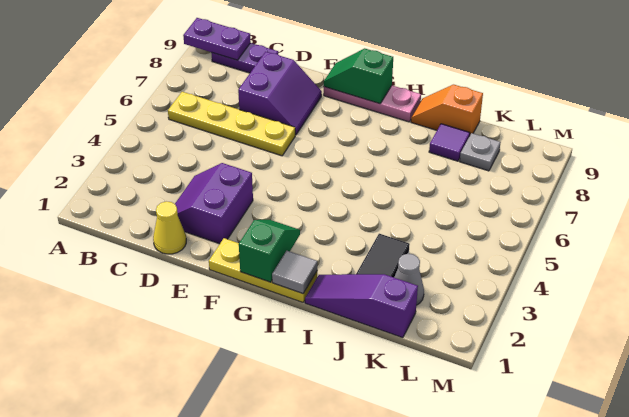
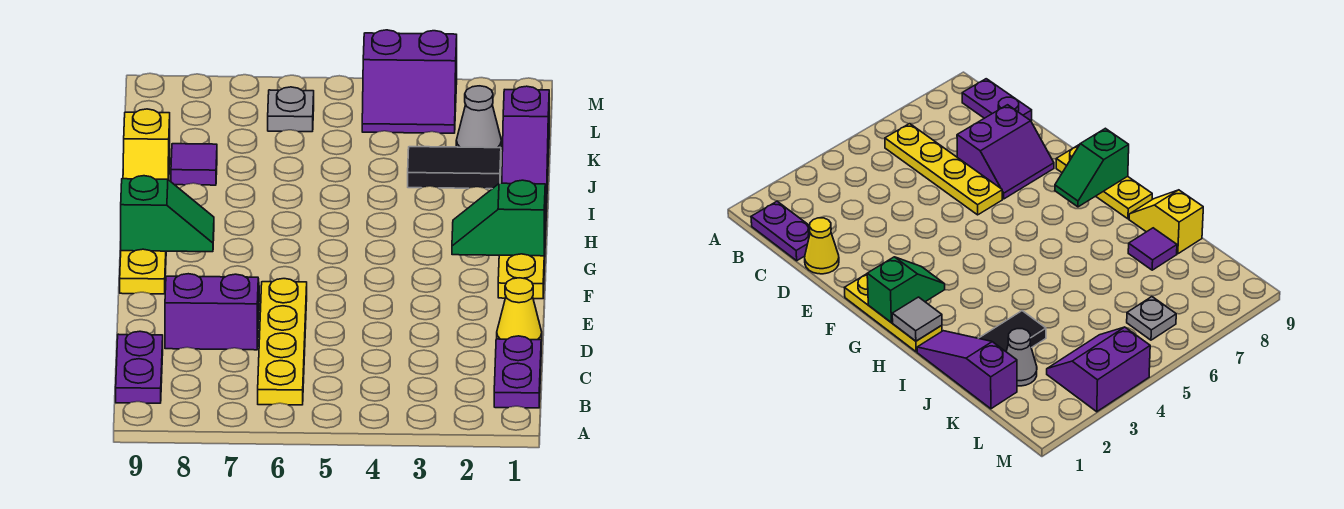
purple 1x2 plate [183,18,251,60] -> purple 1x2 plate moved to [494,336,541,408]
purple 2x2 slope [175,163,253,244] -> purple 2x2 slope moved to [362,30,457,133]
pink 1x3 plate [324,86,421,122] -> yellow 1x3 plate [120,249,166,294]
green 1x2 slope [324,49,393,104] -> green 1x2 slope turned to [121,176,214,252]
orange 1x2 slope [411,85,483,134] -> yellow 1x2 slope [123,109,170,180]
grey 1x1 plate [460,133,501,171] -> grey 1x1 plate moved to [268,87,314,132]

